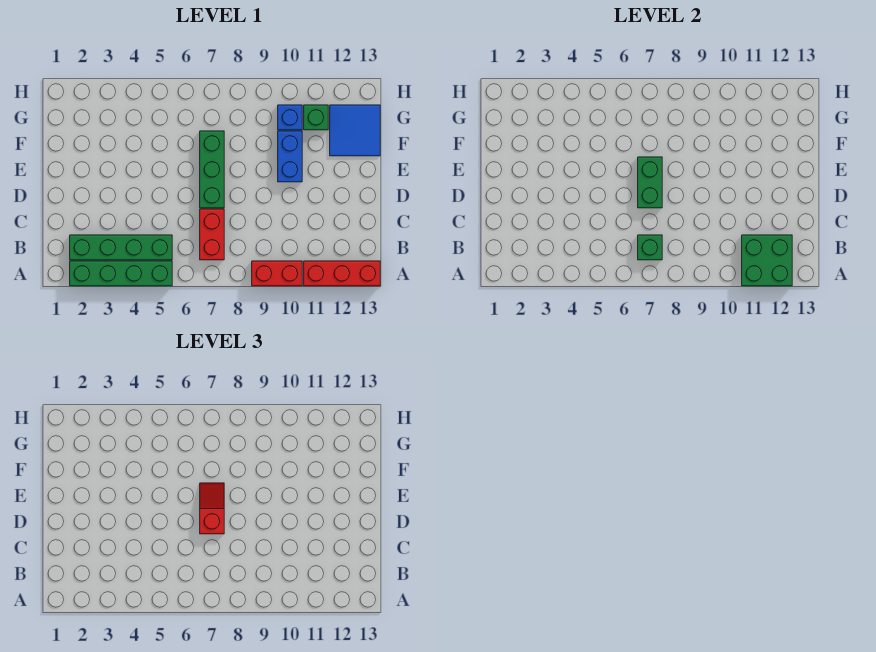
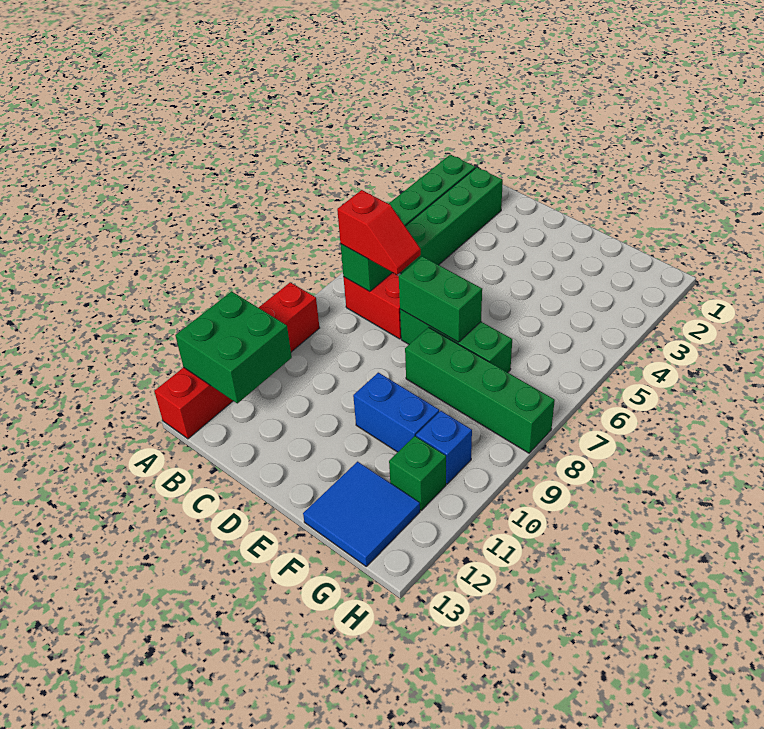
red 1x2 slope [200,483,224,534] -> red 1x2 slope moved to [337,190,421,275]
none -> green 1x4 brick [405,327,555,453]

